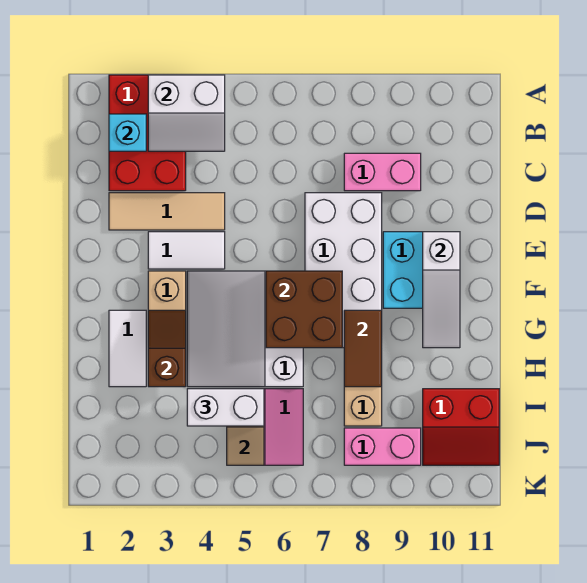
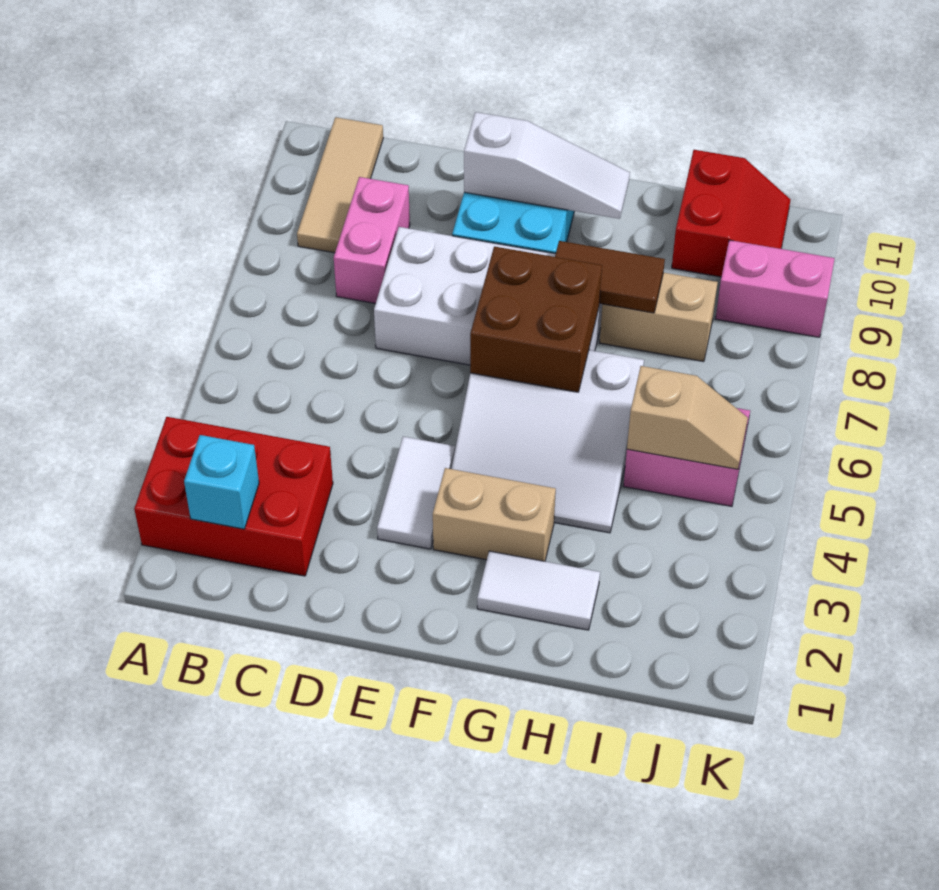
white 2x2 slope [148,75,225,151] -> none
tan 1x3 tile [109,193,225,230] -> tan 1x3 tile moved to [297,117,383,253]
brown 1x2 slope [148,310,186,387] -> none
white 1x2 brick [187,389,264,426] -> none
pink 1x2 brick [344,428,421,465] -> pink 1x2 brick turned to [716,240,835,337]

